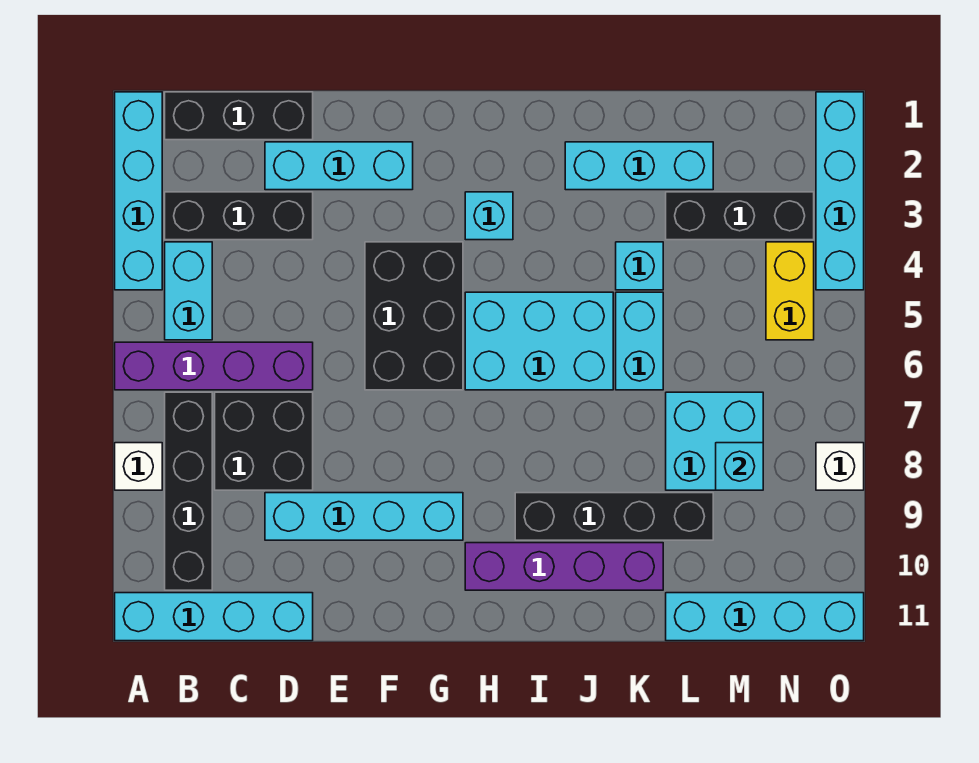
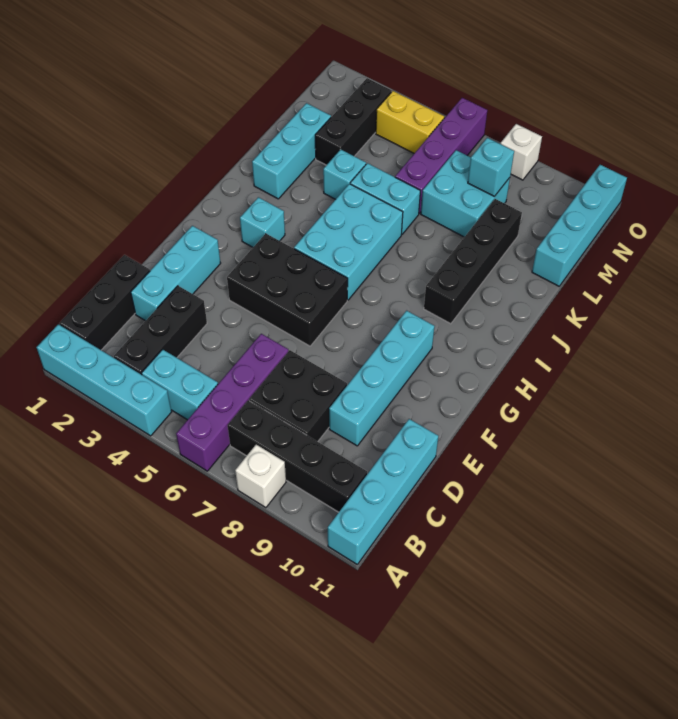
purple 1x4 brick [465,543,663,590] -> purple 1x4 brick moved to [395,98,487,213]
cyan 1x4 brick [816,92,864,290] -> none

